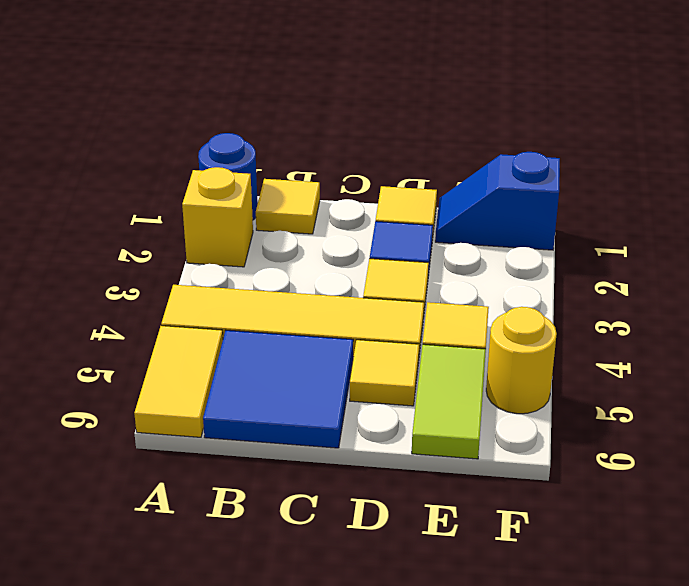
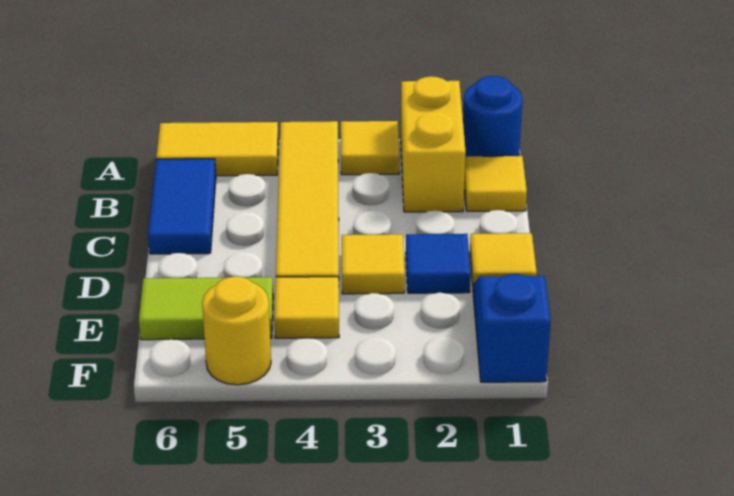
yellow 1x1 brick [182,167,253,267] -> yellow 1x2 brick [401,76,466,212]
blue 2x2 tile [203,330,353,448] -> blue 1x2 tile [148,159,216,254]
yellow 1x1 tile [350,340,419,406] -> yellow 1x1 tile moved to [341,121,400,175]

